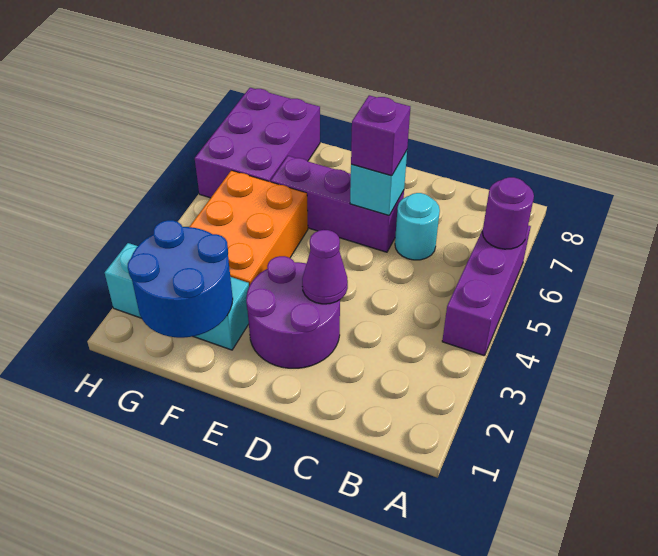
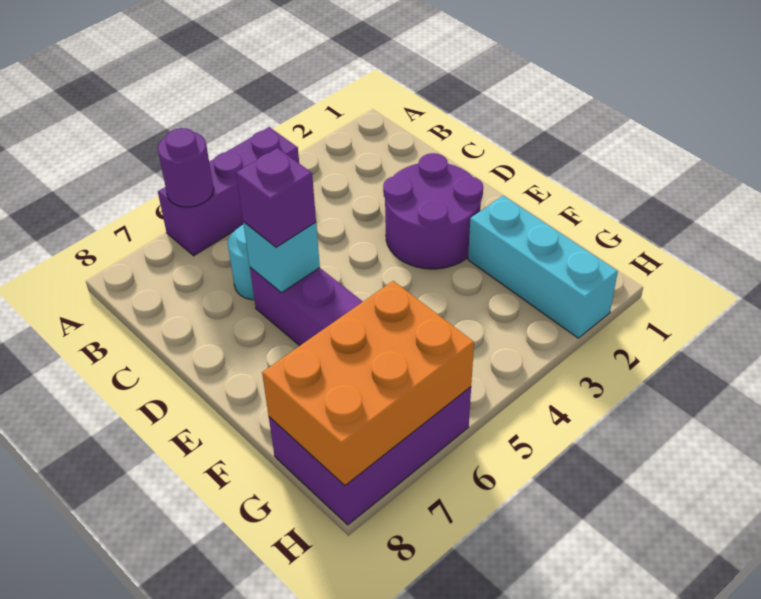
purple 1x1 cone [302,230,348,304] -> none
blue 2x2 round brick [128,220,233,338] -> none
orange 2x3 brick [190,170,308,286] -> orange 2x3 brick moved to [262,281,474,485]

